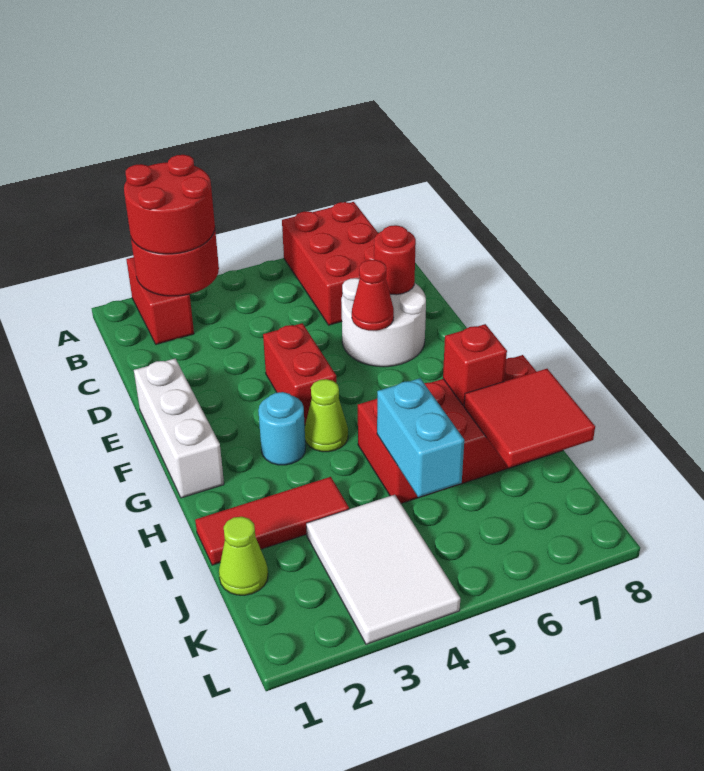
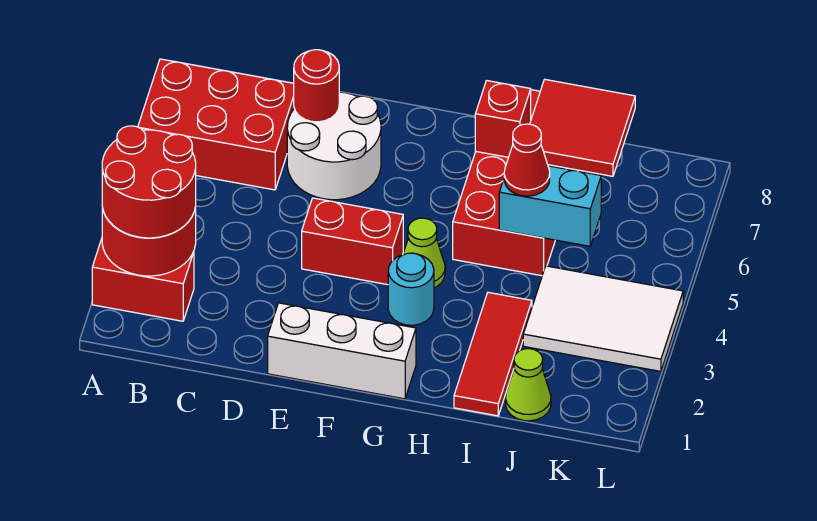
red 1x1 cone [352,260,394,331] -> red 1x1 cone moved to [504,124,550,196]

